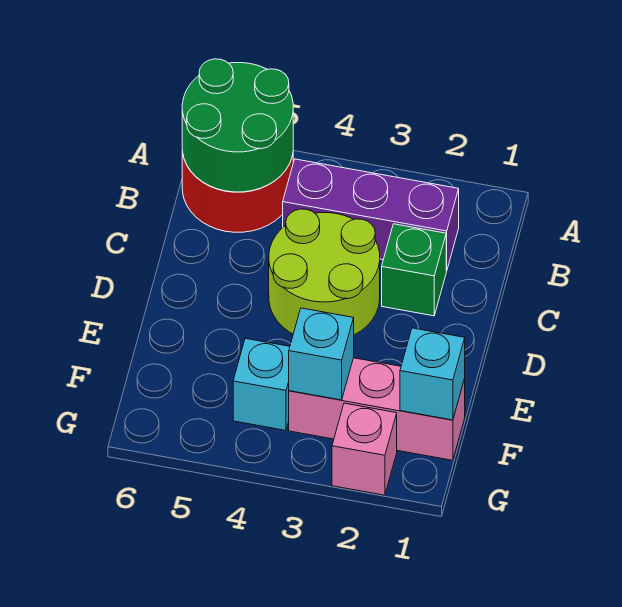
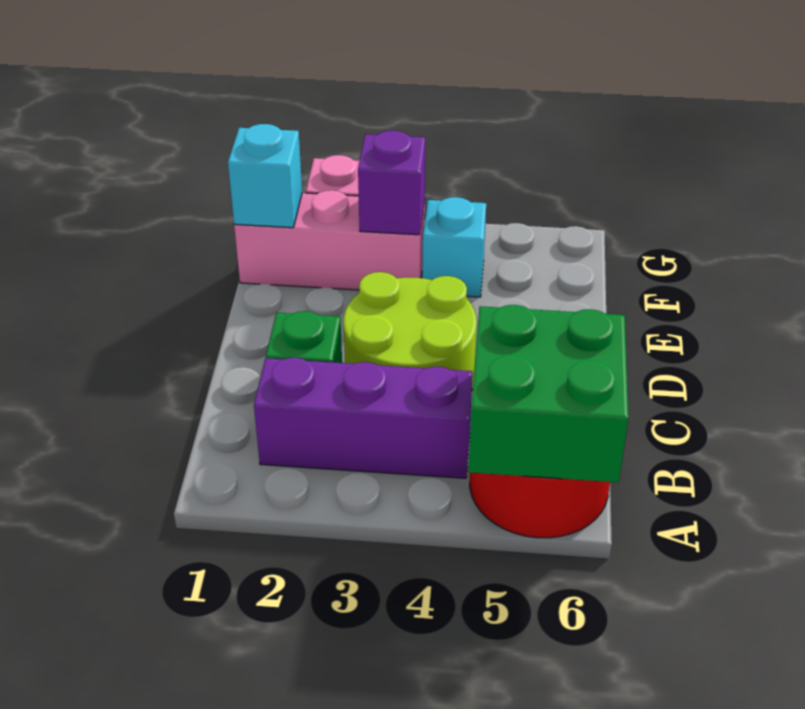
green 2x2 round brick [182,59,293,192] -> green 2x2 brick [468,305,629,483]
cyan 1x1 brick [289,308,354,400] -> purple 1x1 brick [358,130,425,235]

